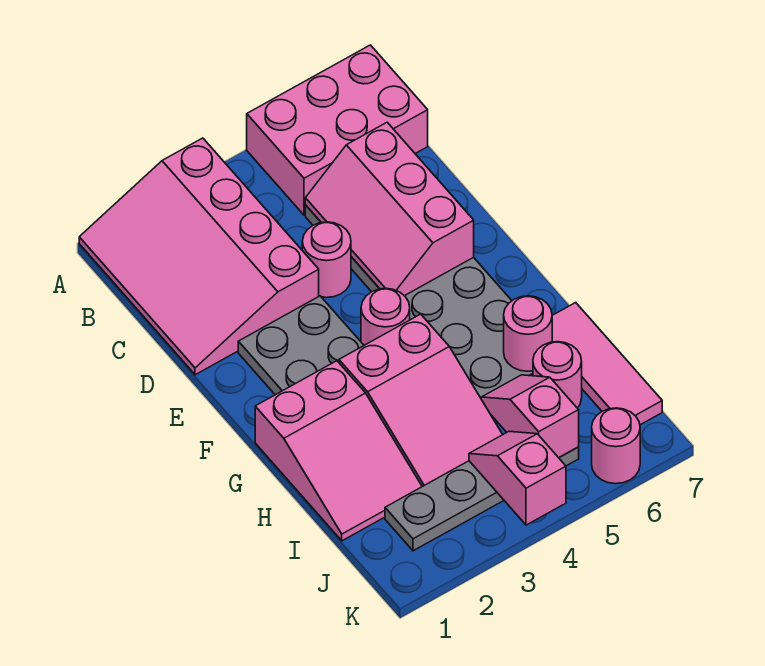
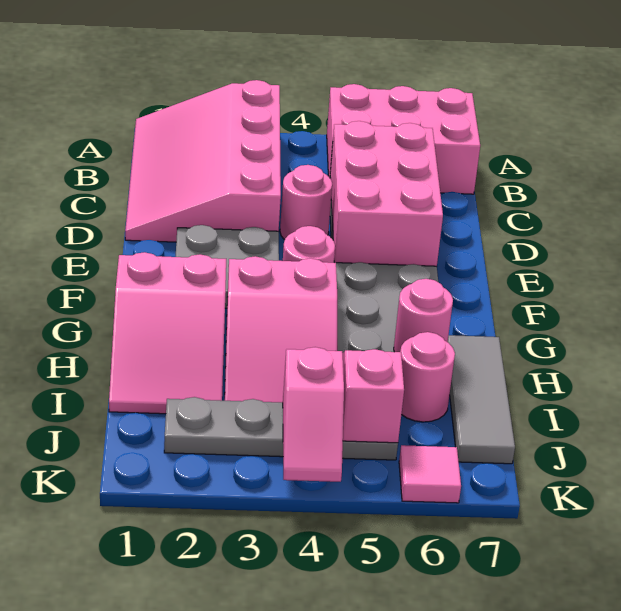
pink 2x3 slope [305,122,474,296] -> pink 2x3 brick [330,121,443,266]
pink 1x3 tile [552,303,662,425] -> grey 1x3 tile [448,335,515,464]
pink 1x2 slope [469,431,566,525] -> pink 1x2 slope turned to [283,347,344,482]
pink 1x1 round brick [592,408,640,484] -> pink 1x1 tile [399,445,461,503]

